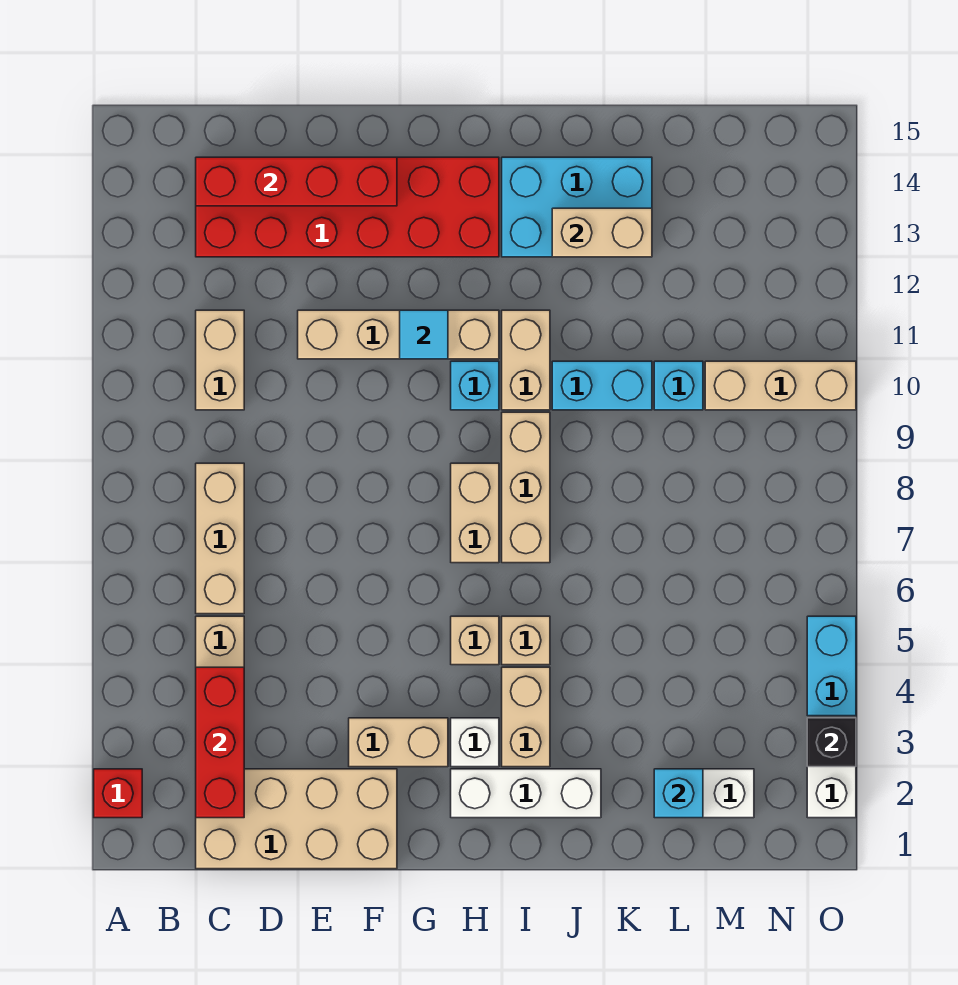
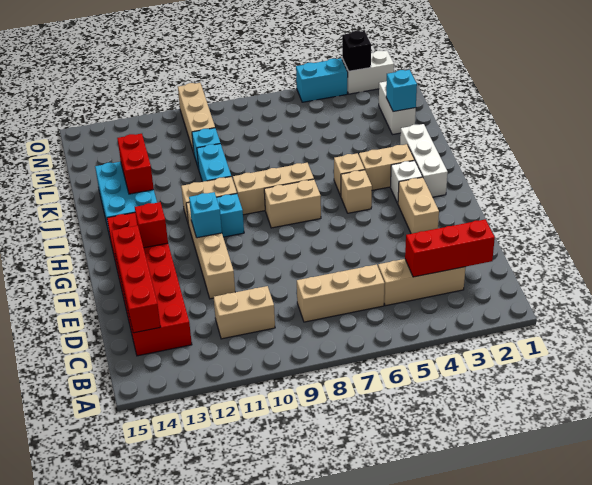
red 1x1 brick [94,769,142,818] -> red 1x1 brick moved to [135,202,168,248]
tan 2x4 brick [196,769,397,869] -> none
cyan 1x1 tile [400,310,448,359] -> cyan 1x1 brick [189,192,222,238]
tan 1x2 brick [552,208,652,257] -> red 1x2 brick [117,134,154,194]

